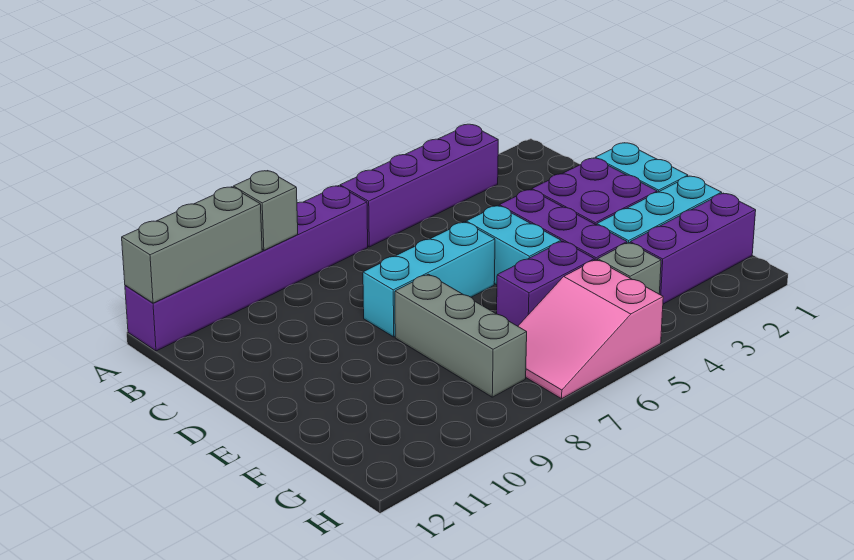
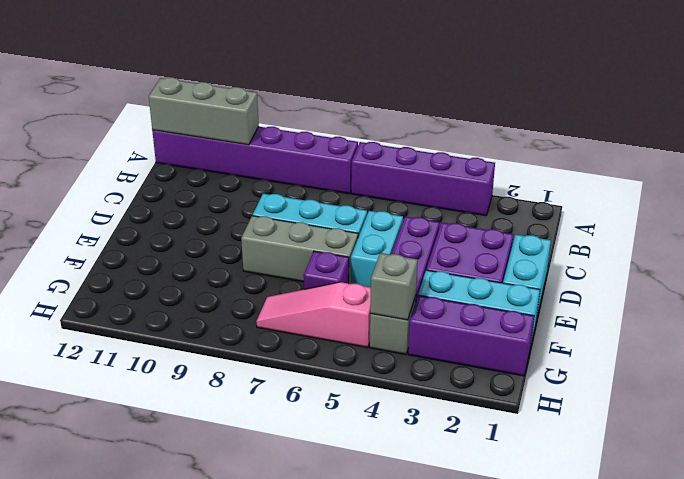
grey 1x1 brick [233,171,298,250] -> grey 1x1 brick moved to [370,253,418,320]
grey 1x3 brick [395,274,527,397] -> grey 1x3 brick turned to [241,216,358,284]
purple 1x2 brick [497,241,594,326] -> purple 1x1 brick [304,251,349,289]
pink 2x3 slope [518,260,663,399] -> pink 1x3 slope [256,282,371,348]

